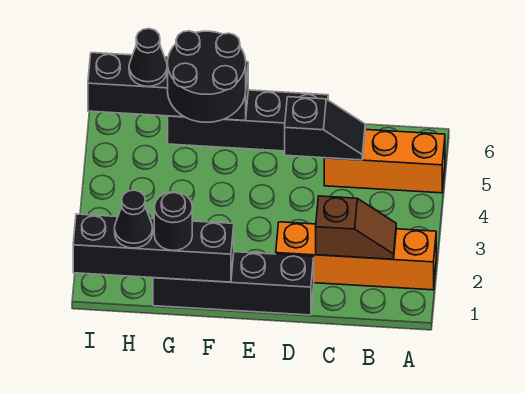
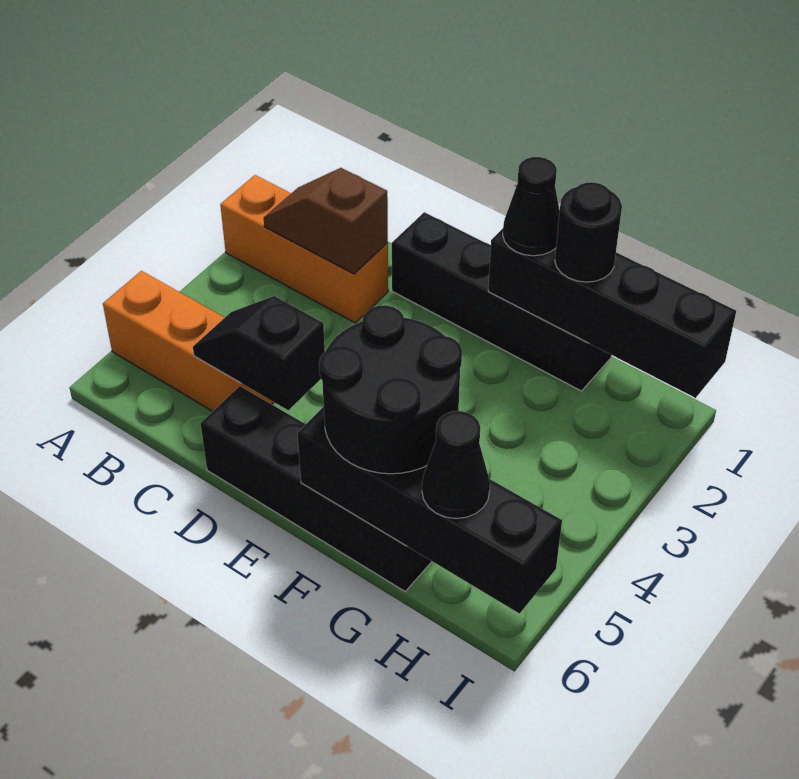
orange 1x4 brick [276,222,436,290] -> orange 1x3 brick [220,175,388,323]
black 1x1 cone [115,190,153,248] -> black 1x1 cone moved to [503,157,560,256]

